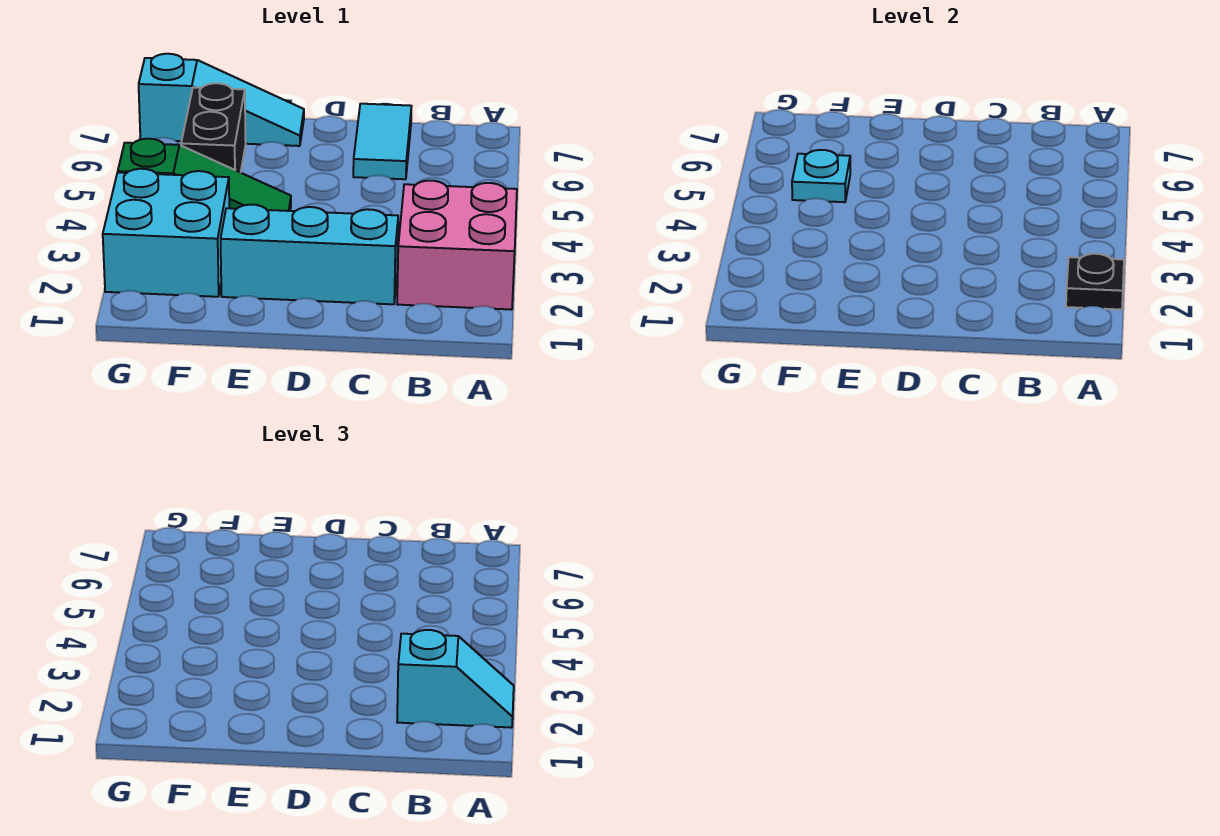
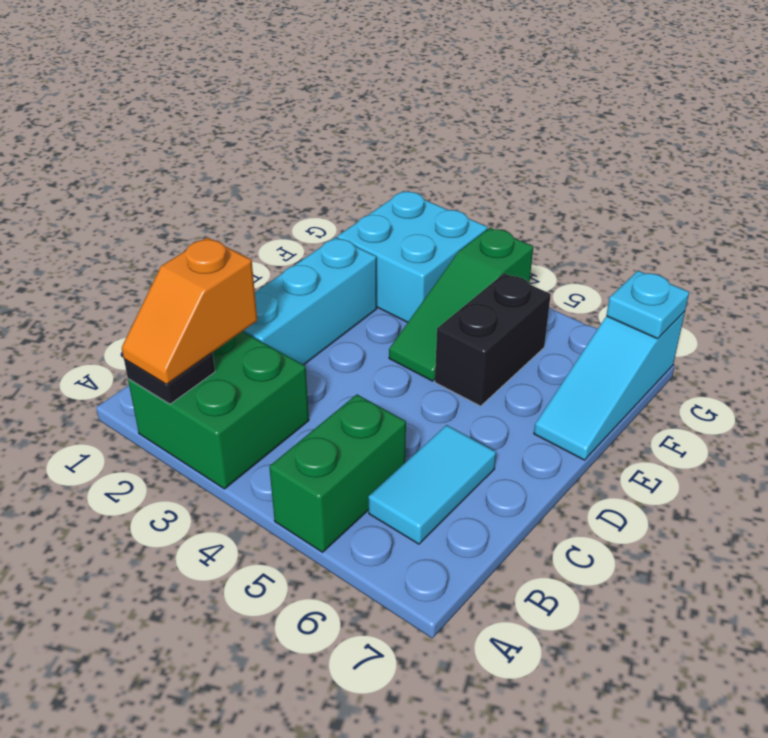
pink 2x2 brick [397,181,517,310] -> green 2x2 brick [128,331,309,489]
cyan 1x2 slope [397,630,514,728] -> orange 1x2 slope [122,237,257,384]
none -> green 1x2 brick [269,394,406,552]
cyan 1x2 tile [353,104,412,179] -> cyan 1x2 tile turned to [368,425,496,544]
black 1x2 brick [181,83,246,172] -> black 1x2 brick turned to [435,273,551,406]
cyan 1x1 plate [792,150,850,202] -> cyan 1x1 plate moved to [606,271,689,339]

